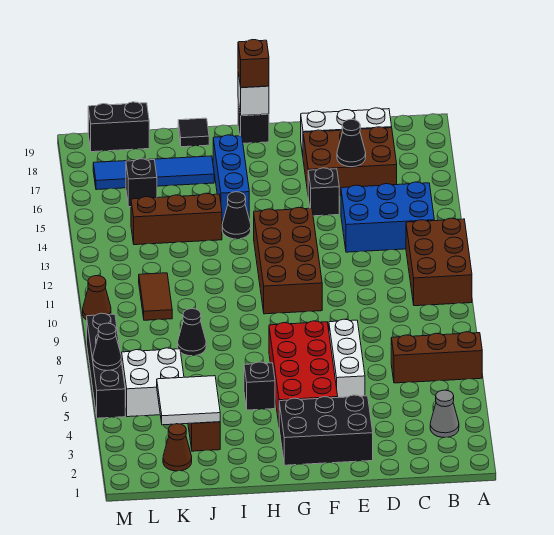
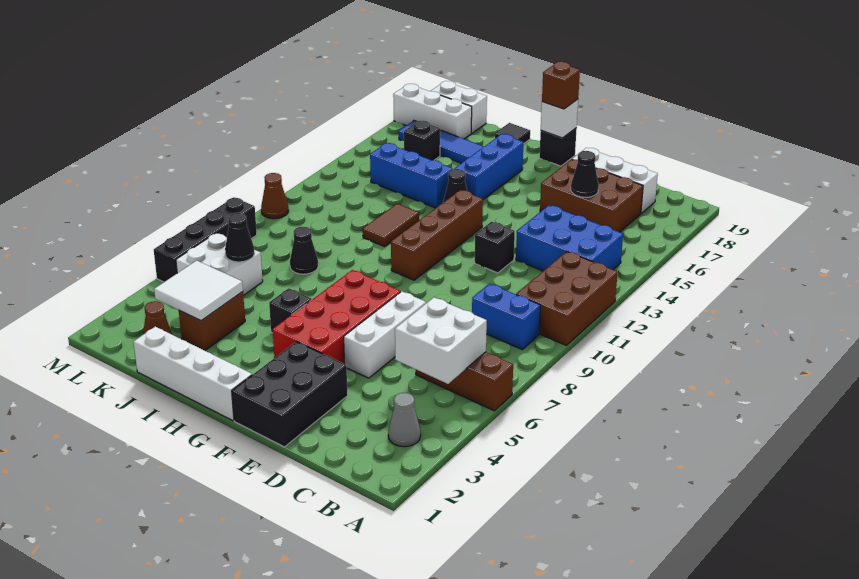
none -> white 2x2 brick [395,298,487,384]
none -> blue 1x2 brick [472,284,541,349]
black 2x3 brick [279,395,373,465] -> black 2x3 brick turned to [232,342,348,447]
black 1x1 brick [308,168,339,216] -> black 1x1 brick moved to [475,222,515,273]
brown 2x4 brick [254,207,322,314] -> brown 1x4 brick [391,190,483,280]
none -> white 1x4 brick [134,327,252,421]
brown 1x3 brick [131,193,222,245] -> blue 1x3 brick [370,143,453,208]
brown 1x2 tile [139,273,172,320] -> brown 1x2 tile moved to [363,204,419,247]
none -> white 1x3 brick [393,84,472,139]
black 1x2 brick [88,102,149,152] -> white 1x2 brick [431,81,487,133]
black 1x1 cone [93,323,121,371] -> black 1x1 cone moved to [225,213,254,262]

